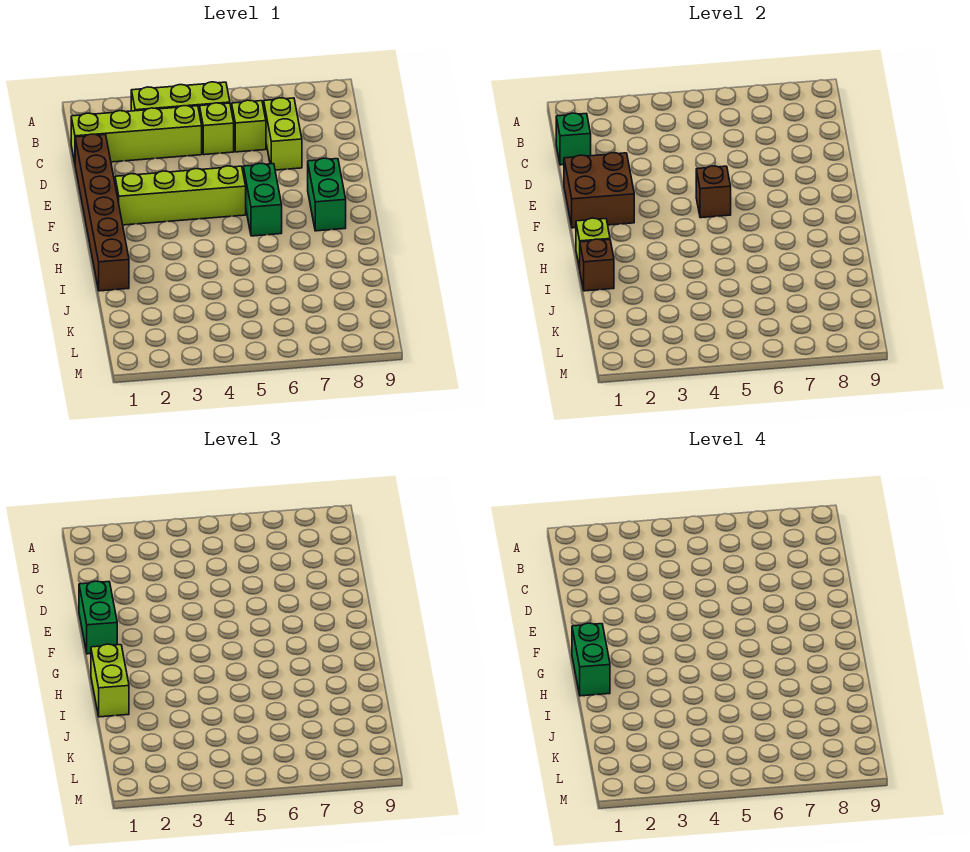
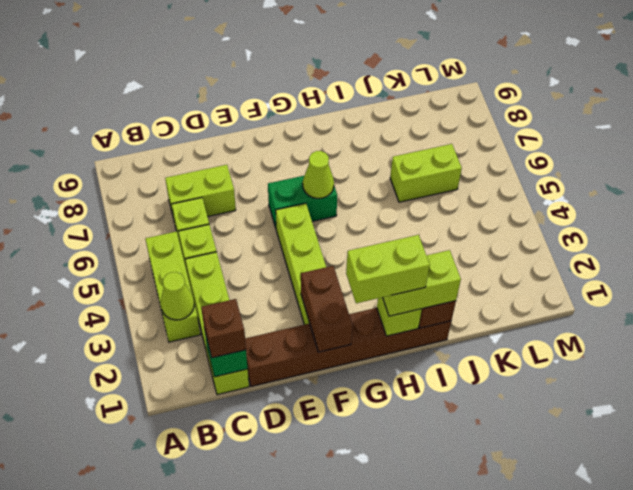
none -> lime 1x1 cone [161,272,194,320]
brown 2x2 brick [564,153,634,228] -> brown 1x2 brick [301,266,352,352]
green 1x2 brick [79,581,117,654] -> none
brown 1x1 brick [696,166,731,218] -> brown 1x1 brick moved to [201,299,246,358]
green 1x2 brick [308,158,346,231] -> none
green 1x2 brick [572,623,610,696] -> lime 1x2 brick [346,235,430,303]
none -> lime 1x1 cone [303,151,334,198]
none -> lime 1x2 brick [390,144,462,202]

